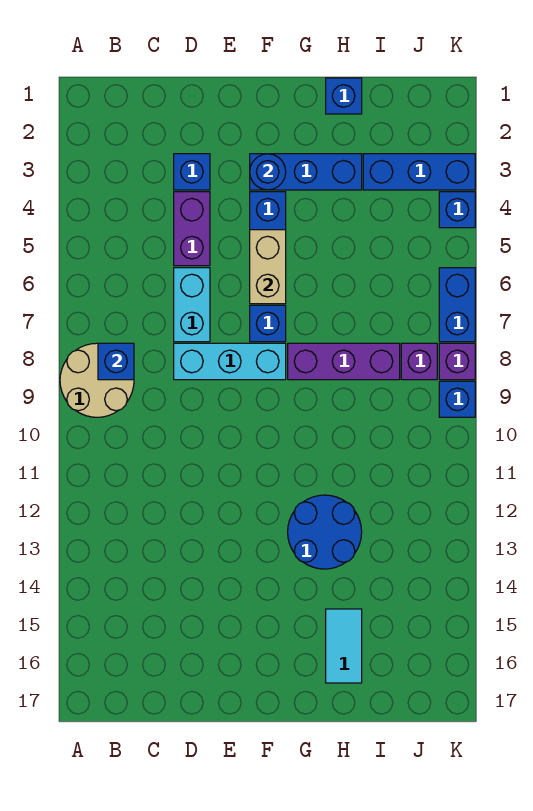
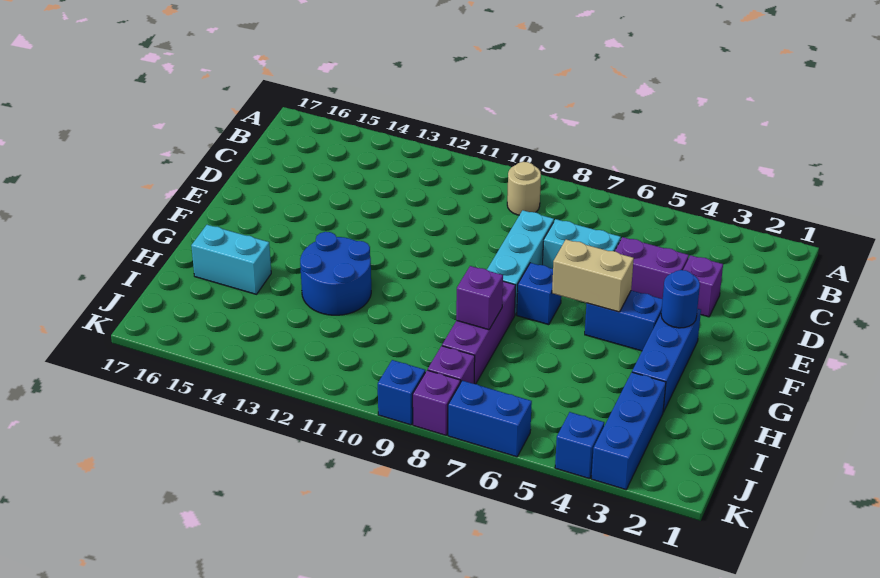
tan 2x2 round brick [60,343,134,417] -> tan 1x1 round brick [507,162,541,215]
blue 1x1 brick [98,343,134,380] -> none
blue 1x1 brick [174,154,210,190] -> purple 1x1 brick [683,255,723,317]
blue 1x1 brick [326,78,362,114] -> none
none -> purple 1x1 brick [456,266,503,330]
cyan 1x2 tile [326,609,362,683] -> cyan 1x2 brick [191,225,271,294]

